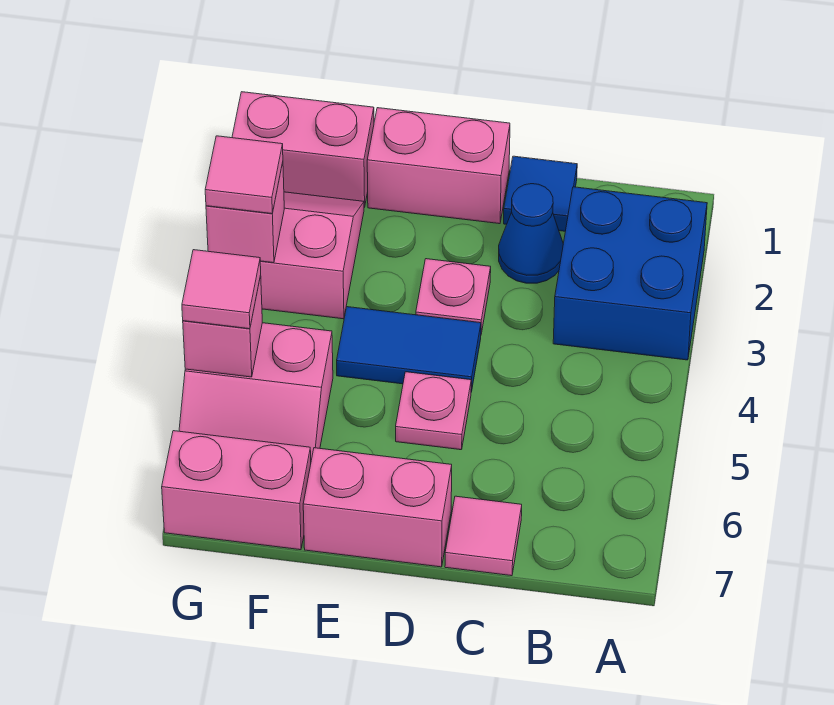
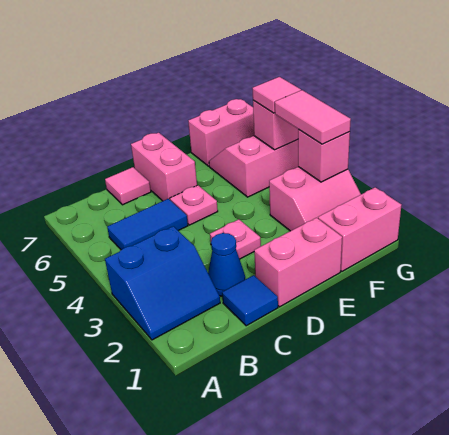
blue 2x2 brick [553,187,707,360] -> blue 2x2 slope [105,226,220,340]
blue 1x2 tile [337,307,481,392] -> blue 1x2 tile moved to [107,199,188,250]
pink 1x2 brick [303,448,452,567] -> pink 1x2 brick turned to [131,133,197,201]
pink 1x1 tile [205,136,283,214] -> pink 1x2 tile [275,90,351,144]

